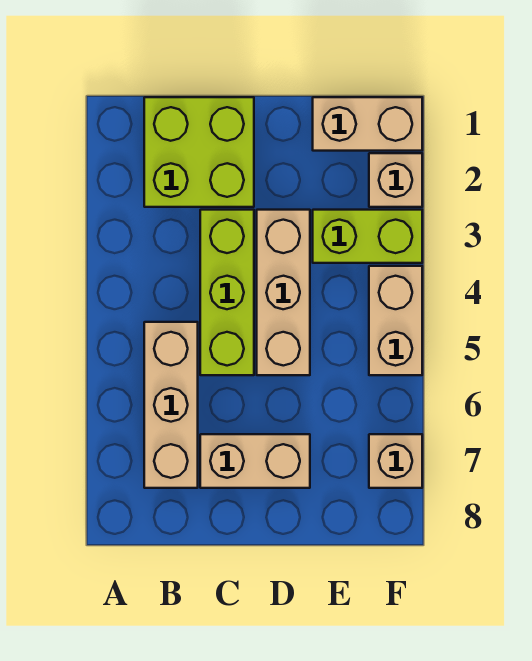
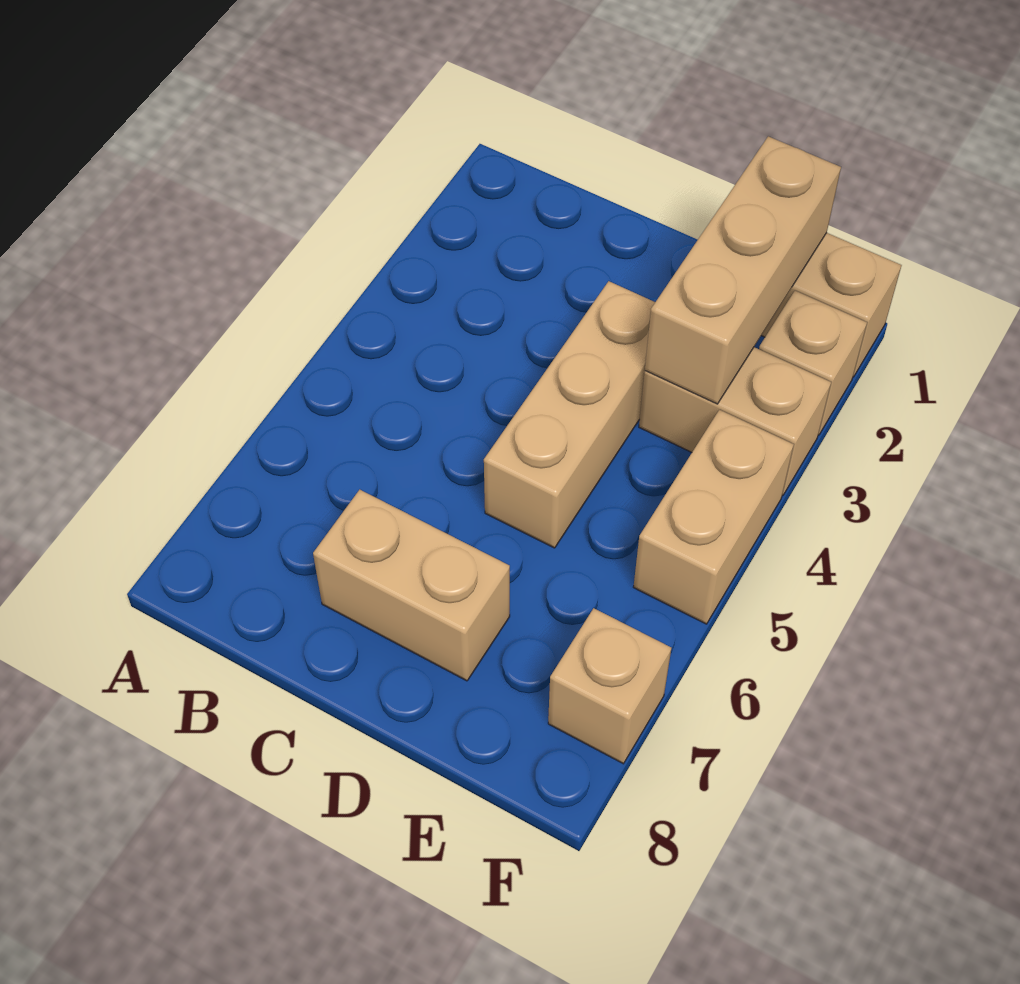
lime 2x2 brick [144,97,254,207] -> none
tan 1x3 brick [144,322,198,488] -> tan 1x3 brick moved to [645,136,841,404]
lime 1x3 brick [200,210,254,375] -> none
lime 1x2 brick [313,210,422,263] -> tan 1x2 brick [639,347,831,496]

